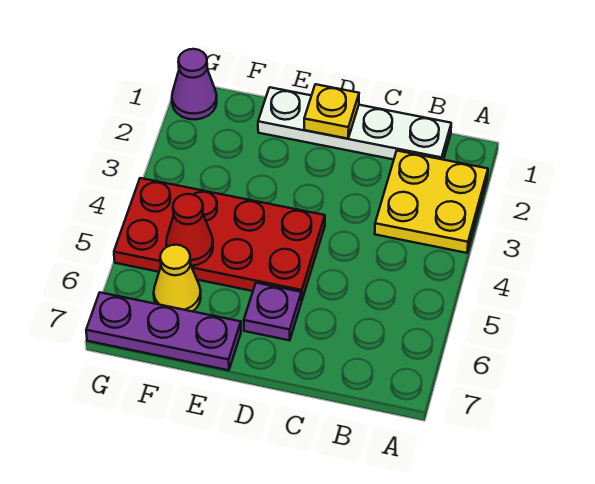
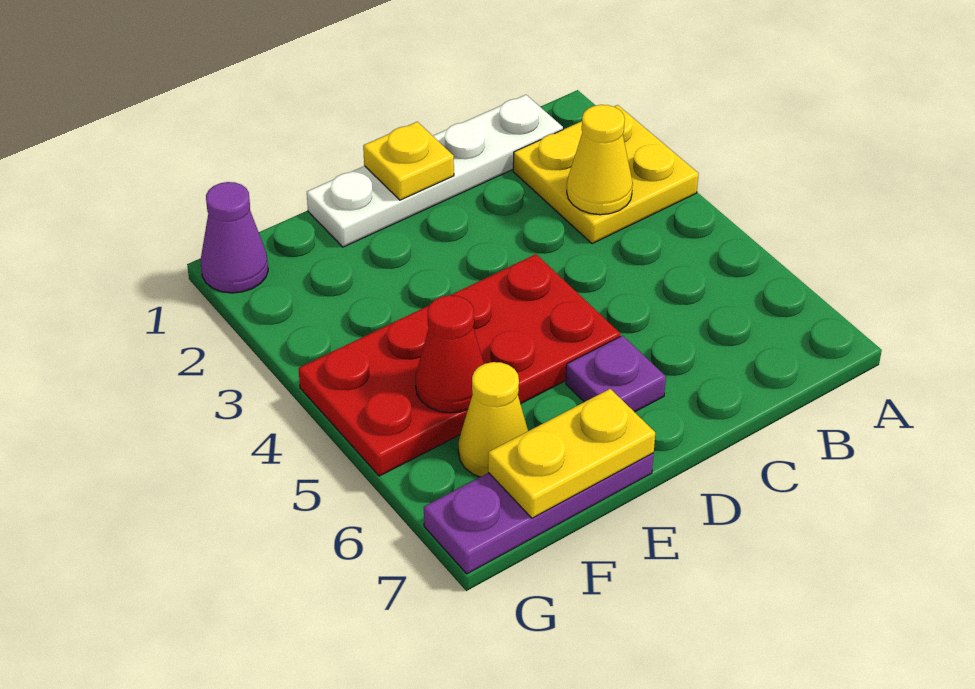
none -> yellow 1x1 cone [567,105,633,215]
none -> yellow 1x2 plate [488,389,655,518]

